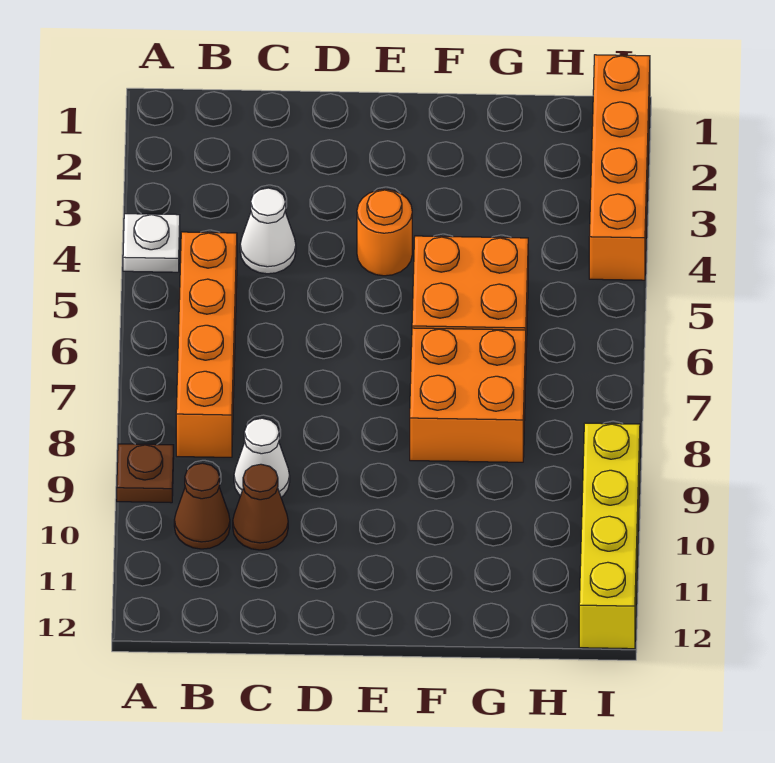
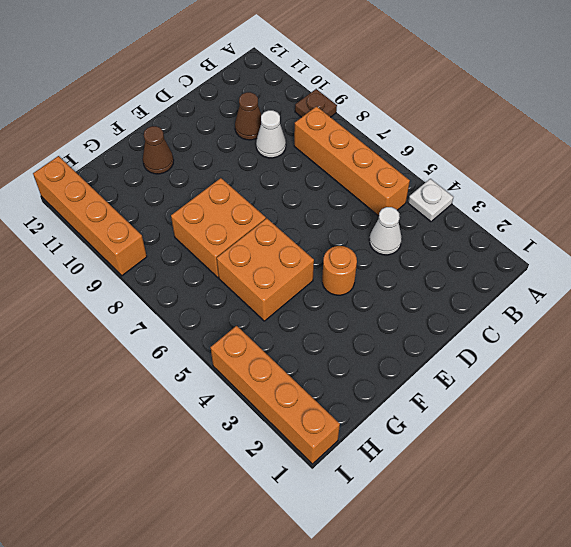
brown 1x1 cone [174,463,230,549] -> brown 1x1 cone moved to [143,126,174,174]
yellow 1x4 brick [579,423,640,649] -> orange 1x4 brick [33,156,147,276]

